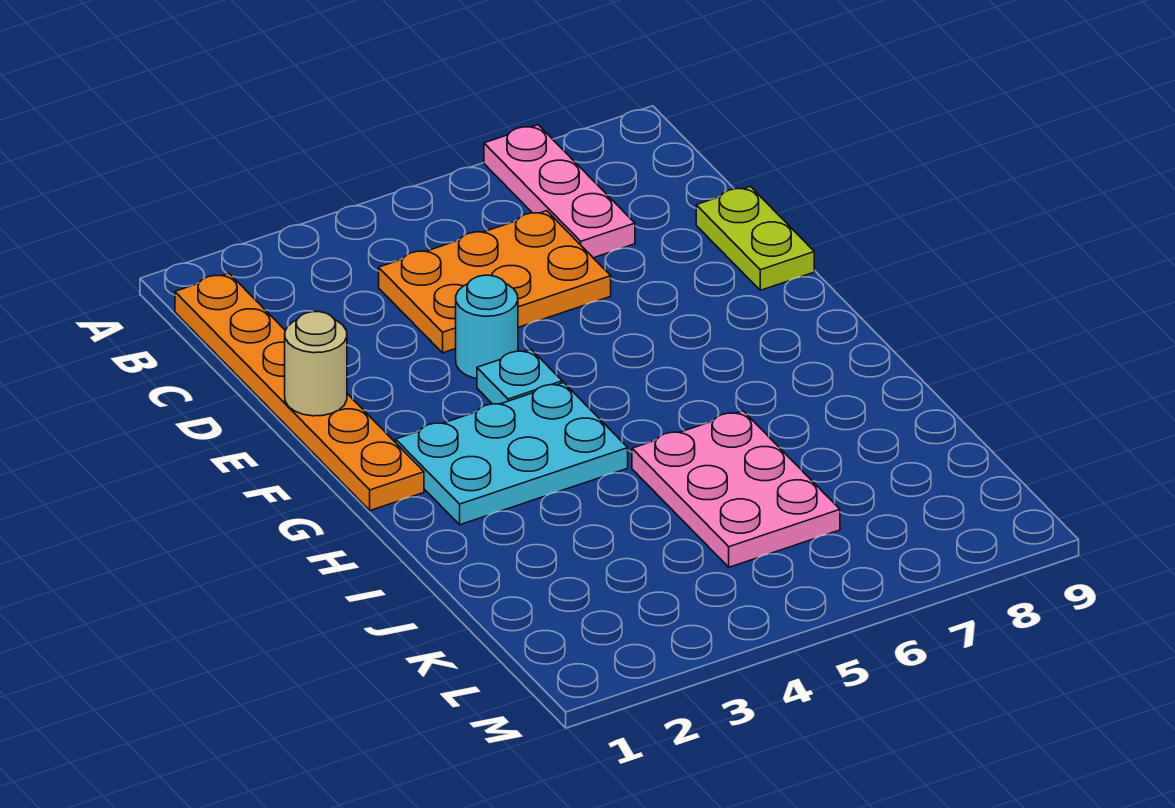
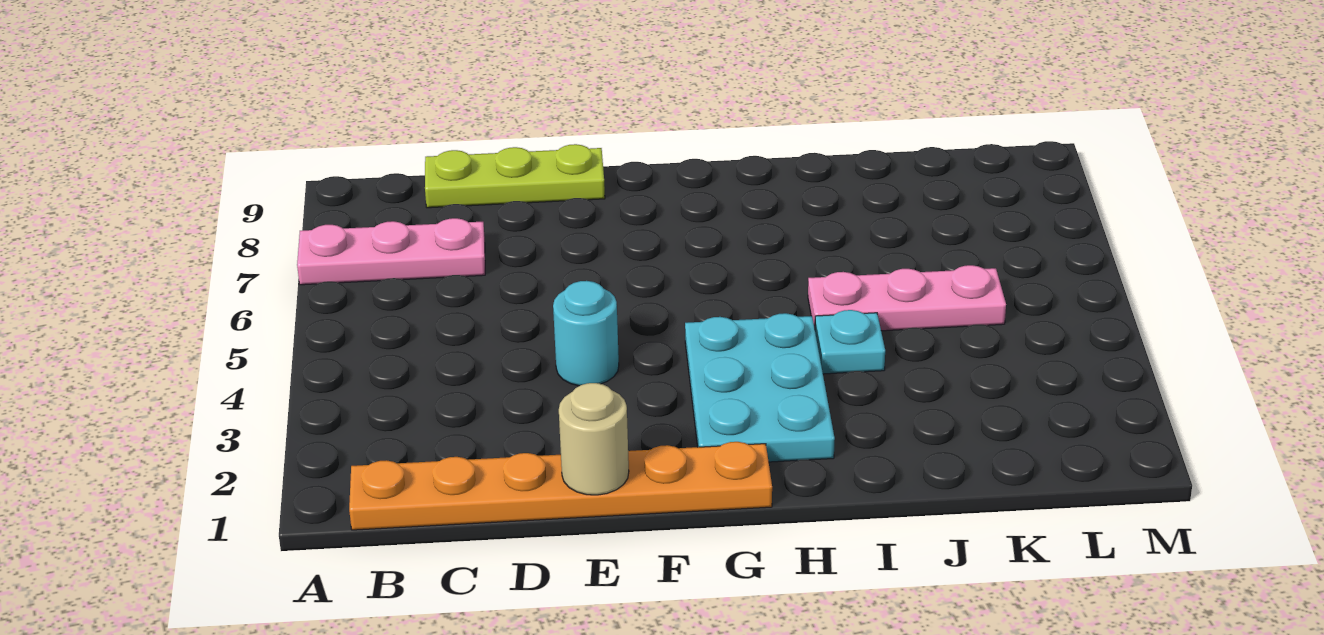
orange 2x3 plate [379,211,611,353] -> none
lime 1x2 plate [696,187,814,290] -> lime 1x3 plate [425,144,605,208]
cyan 1x1 plate [477,349,562,404] -> cyan 1x1 plate moved to [815,310,885,374]
pink 2x3 plate [632,411,840,567] -> pink 1x3 plate [808,265,1006,331]

